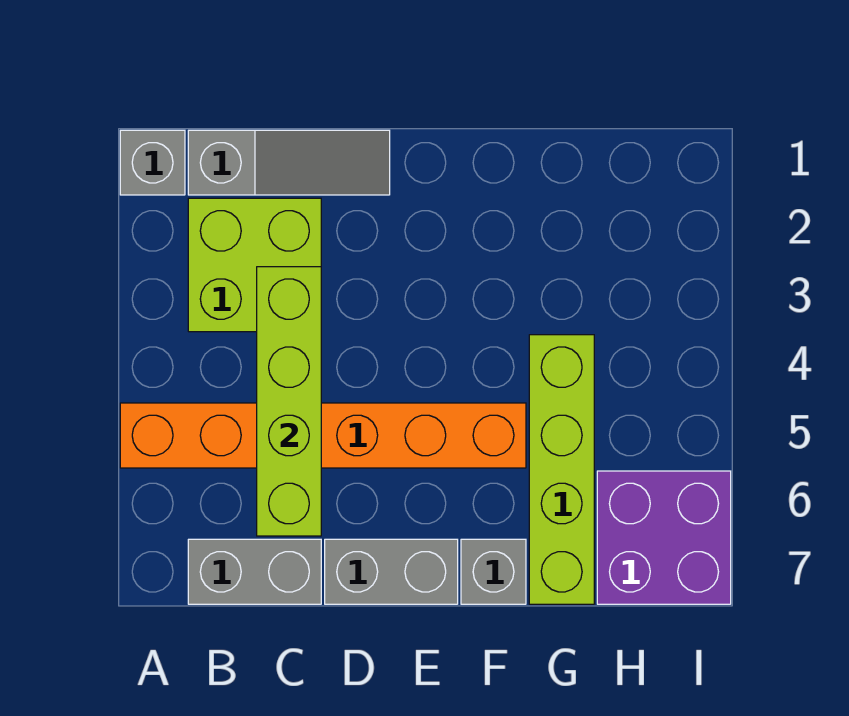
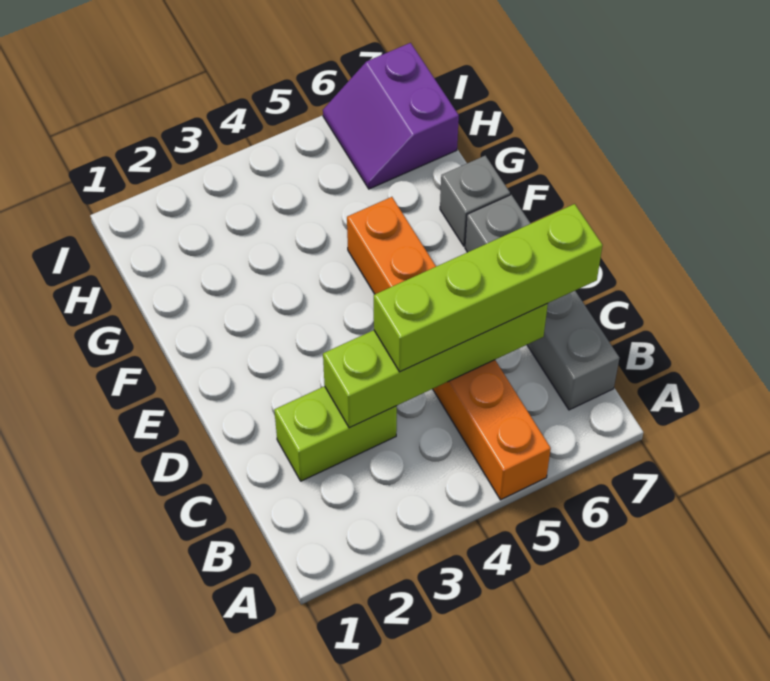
grey 1x1 brick [120,130,185,195] -> none
grey 1x3 slope [188,130,390,195] -> none
lime 2x2 brick [188,198,321,332] -> lime 1x2 brick [274,386,397,481]
lime 1x4 brick [529,335,594,604] -> lime 1x4 brick moved to [374,204,602,372]
purple 2x2 brick [597,471,731,604] -> purple 2x2 slope [323,43,459,189]

